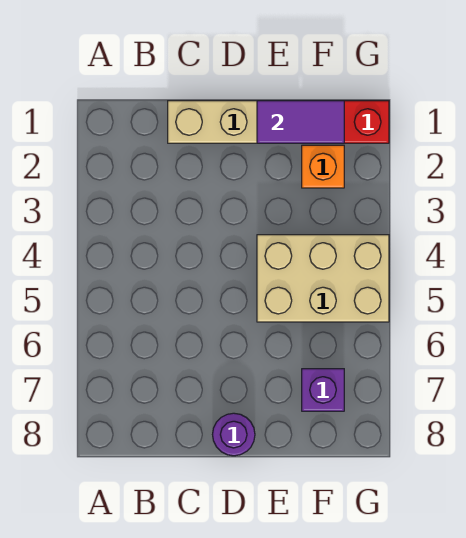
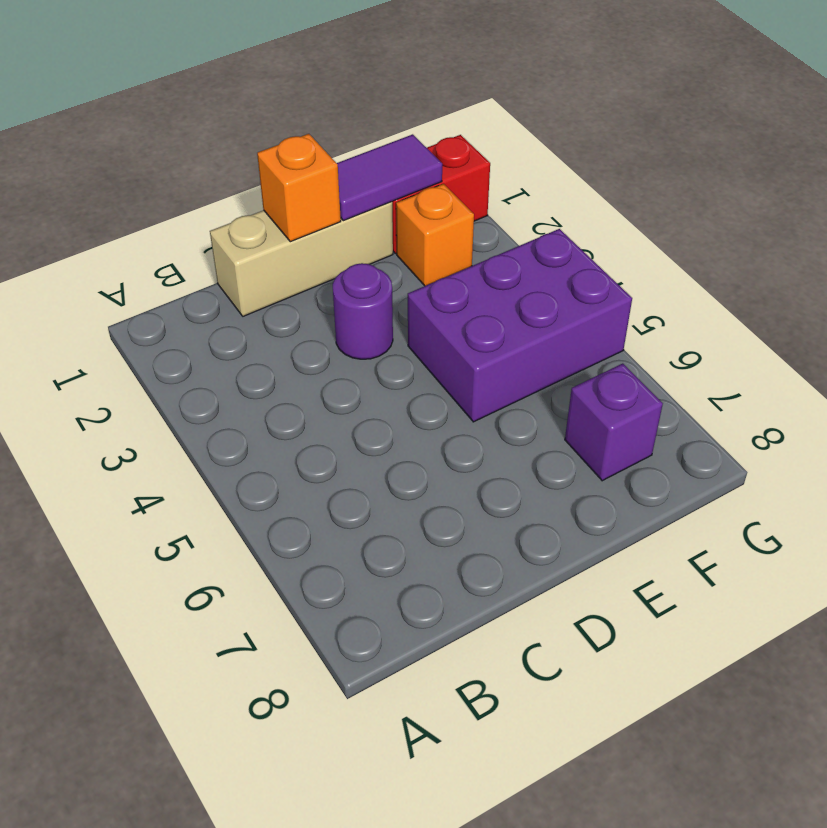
none -> orange 1x1 brick [257,134,341,242]
purple 1x1 round brick [213,413,255,456] -> purple 1x1 round brick moved to [333,263,393,359]
tan 2x3 brick [257,235,389,322] -> purple 2x3 brick [408,229,632,422]

